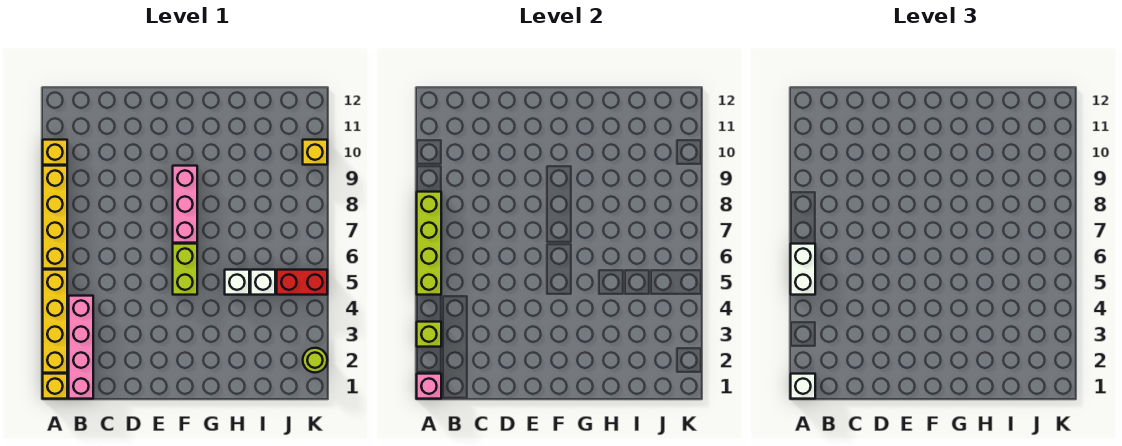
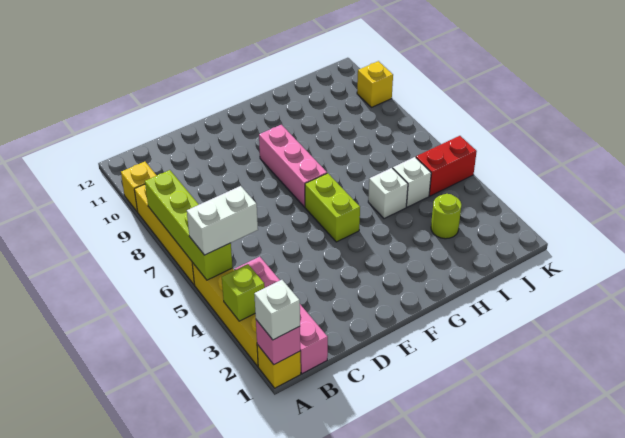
white 1x2 brick [791,244,815,295] -> white 1x2 brick turned to [187,186,258,255]
lime 1x1 round brick [303,348,327,373] -> lime 1x1 round brick moved to [431,194,461,239]

